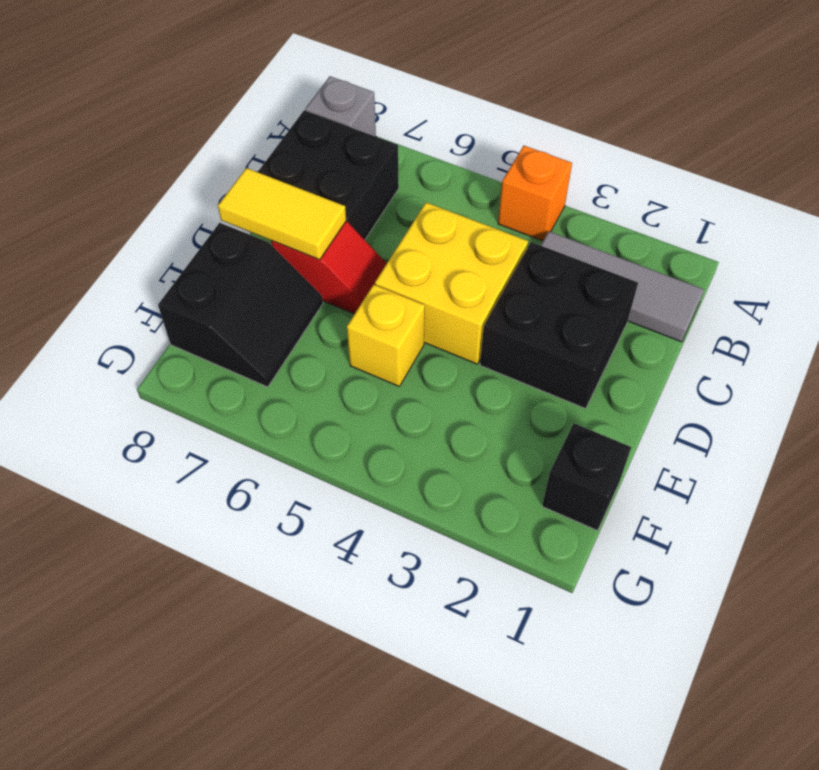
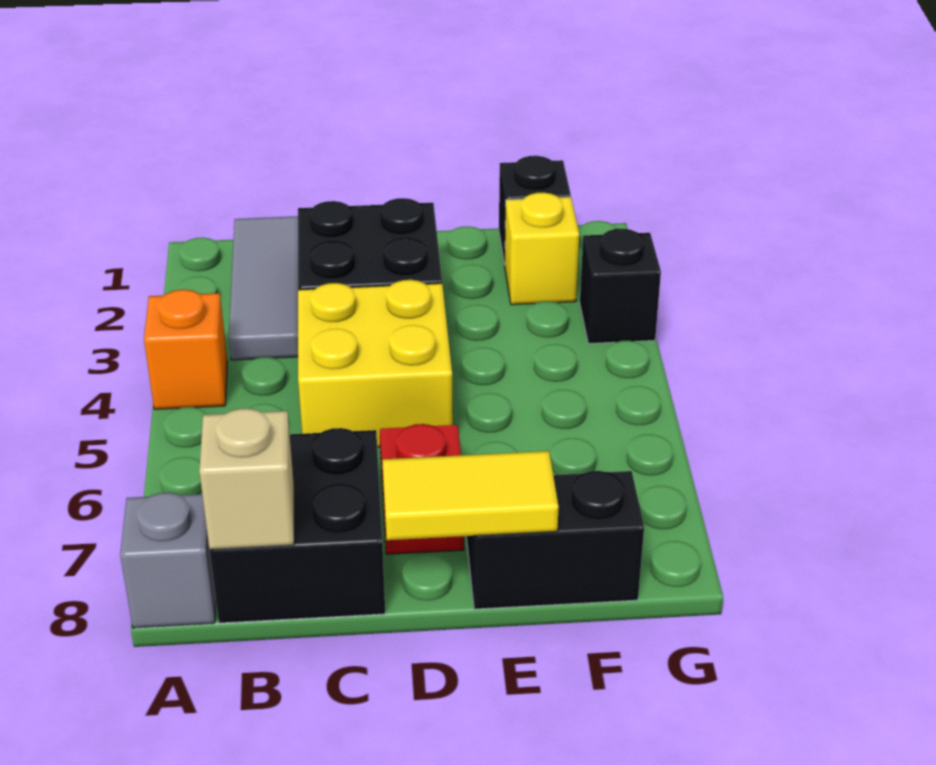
none -> tan 1x1 brick [199,408,294,550]
yellow 1x2 tile [218,168,346,260] -> yellow 1x2 tile turned to [382,451,559,540]
yellow 1x1 brick [347,285,425,386] -> yellow 1x1 brick moved to [505,192,579,305]
none -> black 1x1 brick [580,229,661,344]

